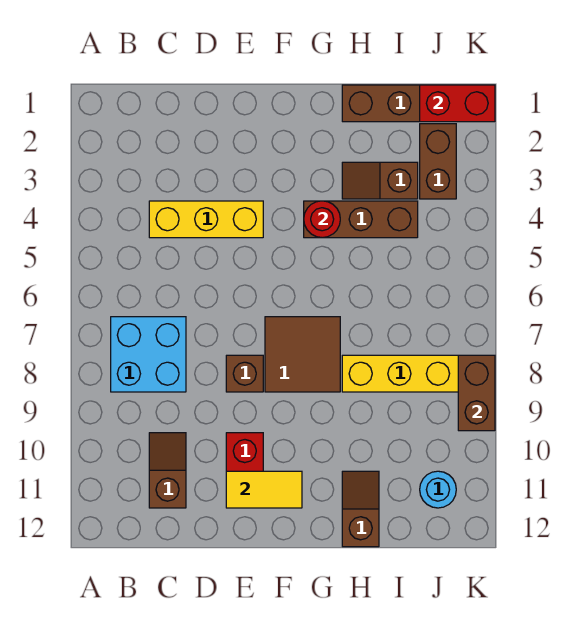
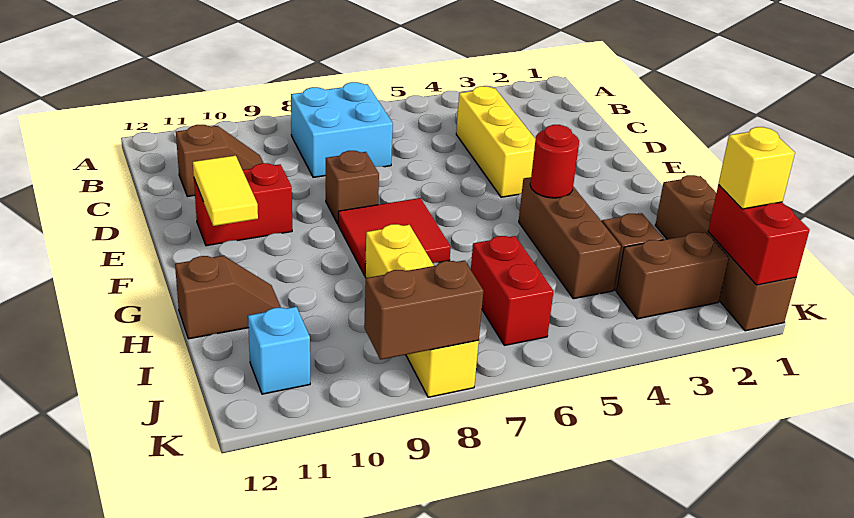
brown 2x2 tile [265,317,340,392] -> red 2x2 tile [338,198,451,276]
none -> red 1x2 brick [471,236,554,345]
none -> yellow 1x1 brick [718,127,795,209]
cyan 1x1 round brick [420,471,456,508] -> cyan 1x1 brick [248,307,310,394]

